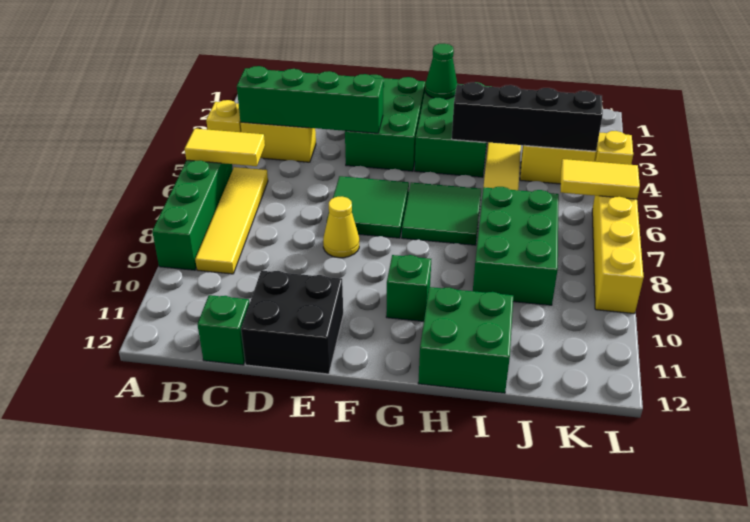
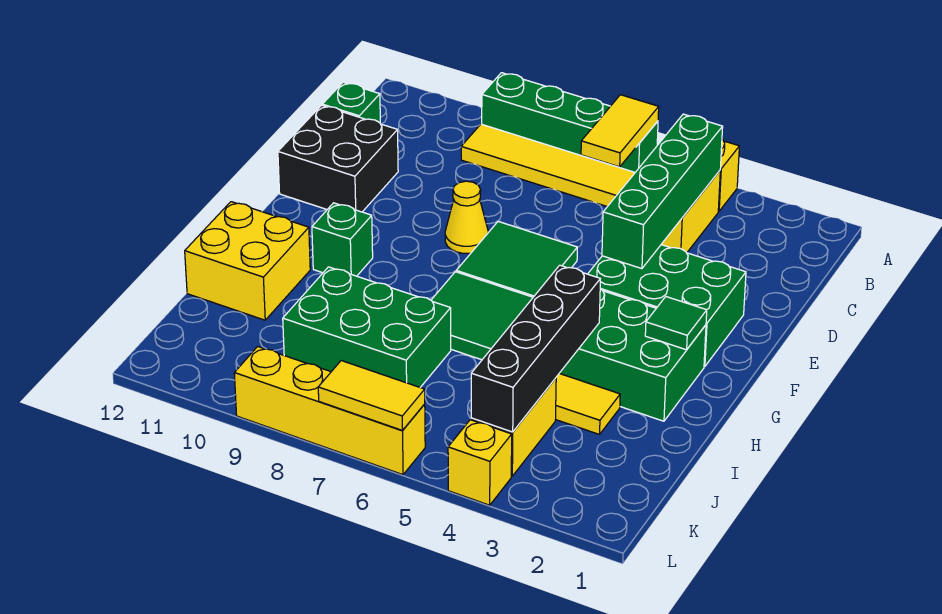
green 1x1 cone [425,44,457,99] -> green 1x1 tile [645,297,707,350]
green 2x2 brick [418,287,513,393] -> yellow 2x2 brick [185,202,310,320]
yellow 1x2 tile [561,159,640,199] -> yellow 1x2 tile turned to [318,361,425,430]

